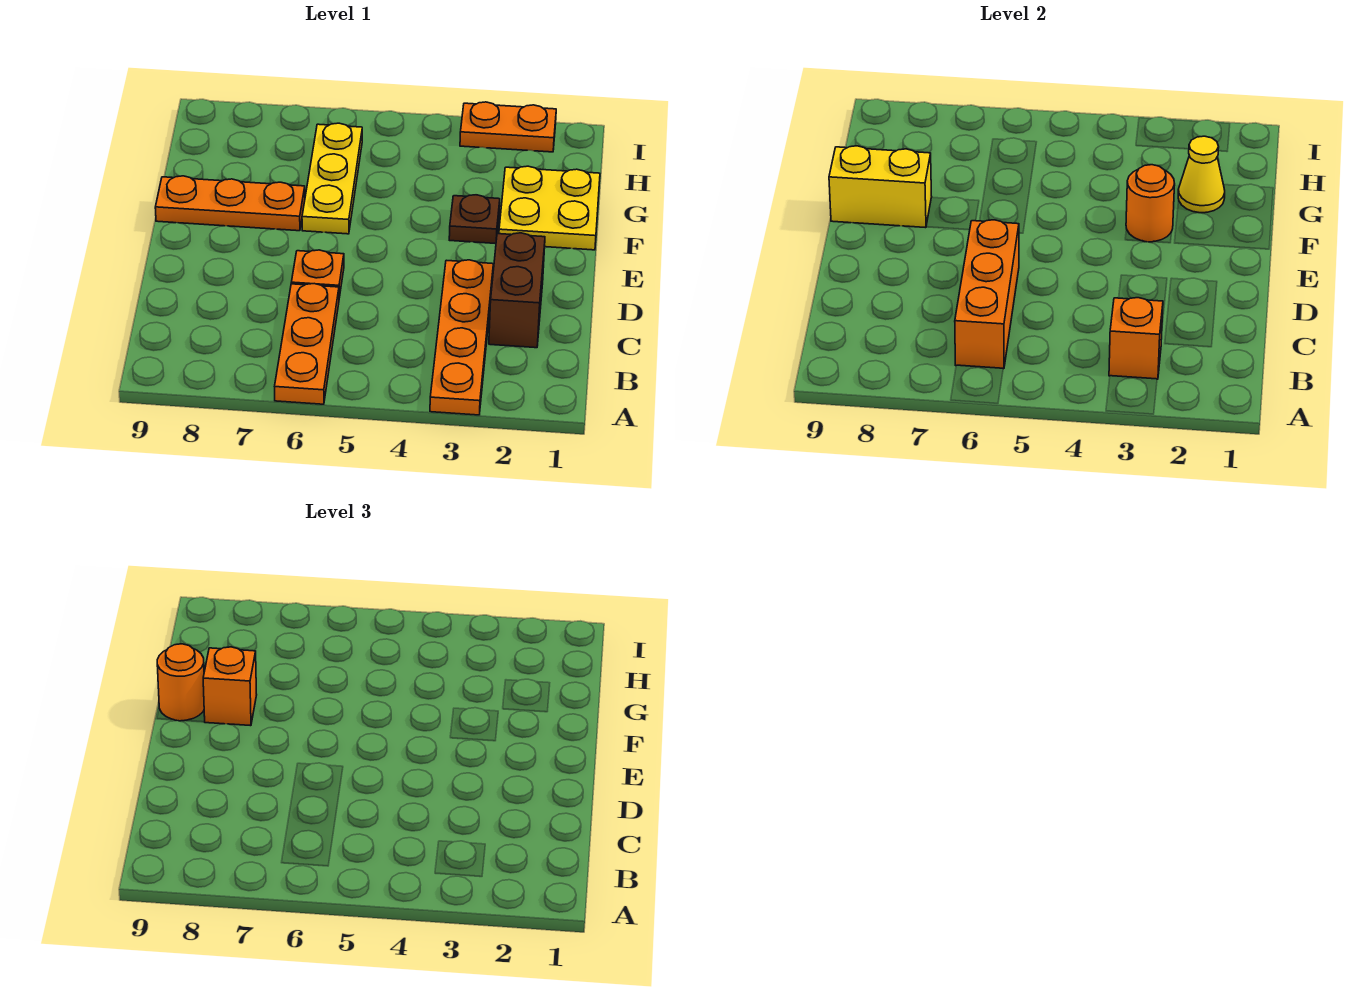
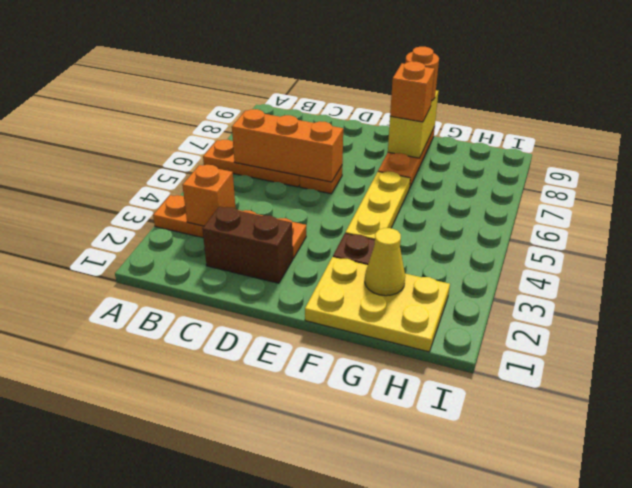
yellow 2x2 plate [499,166,600,250] -> yellow 2x3 plate [305,257,450,352]
orange 1x1 round brick [1126,165,1175,242] -> none
yellow 1x3 plate [302,123,362,234] -> yellow 1x3 plate turned to [345,171,410,240]
orange 1x2 plate [460,102,556,152] -> none

